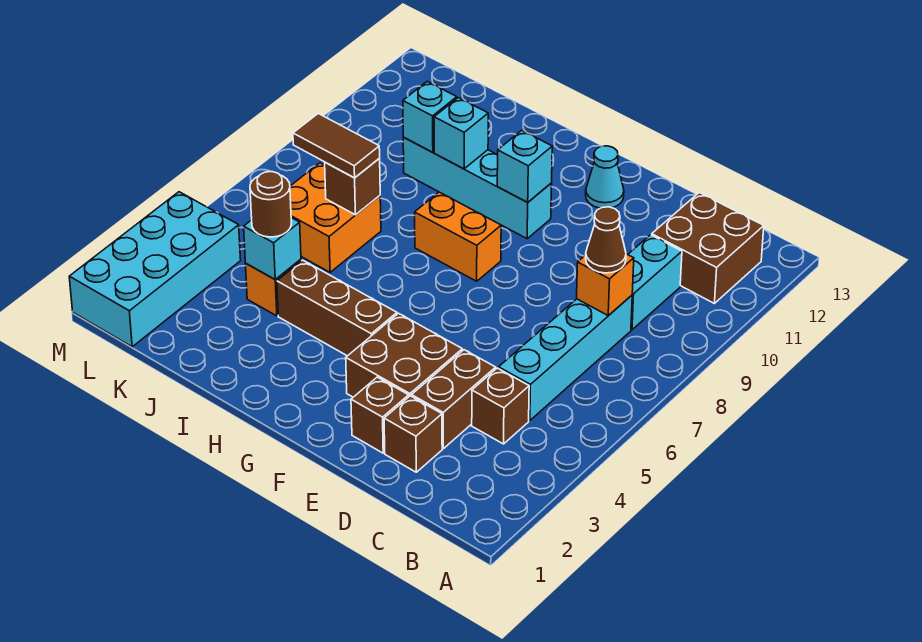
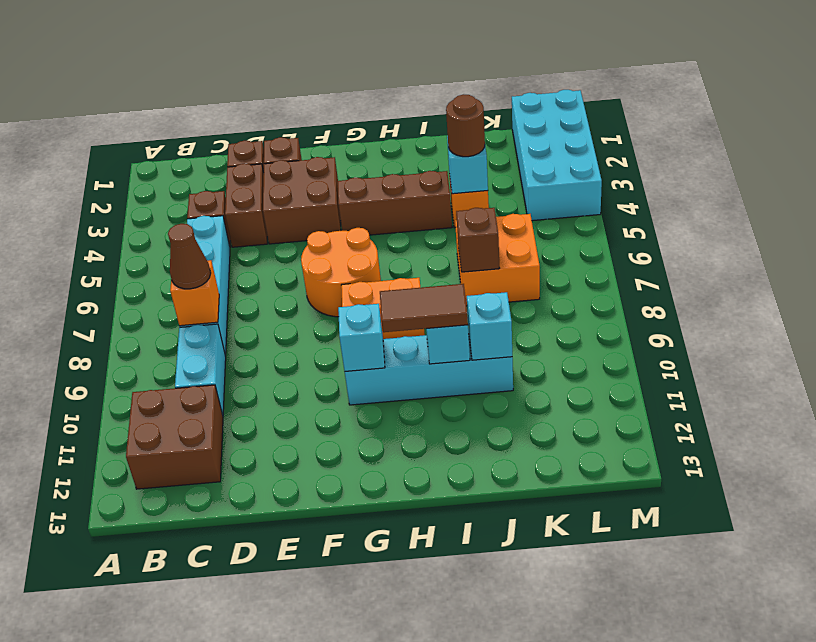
none -> orange 2x2 round brick [301,228,381,317]
cyan 1x1 cone [586,146,624,208] -> none
brown 1x2 tile [293,114,380,178] -> brown 1x2 tile moved to [380,284,468,332]

